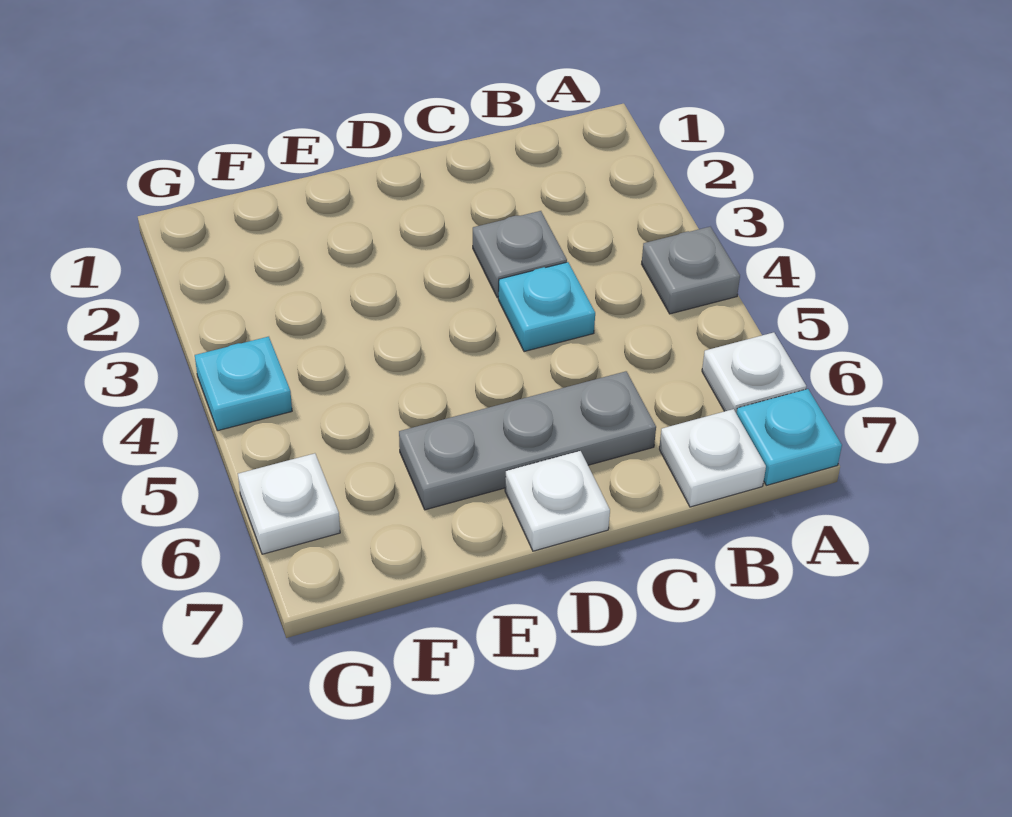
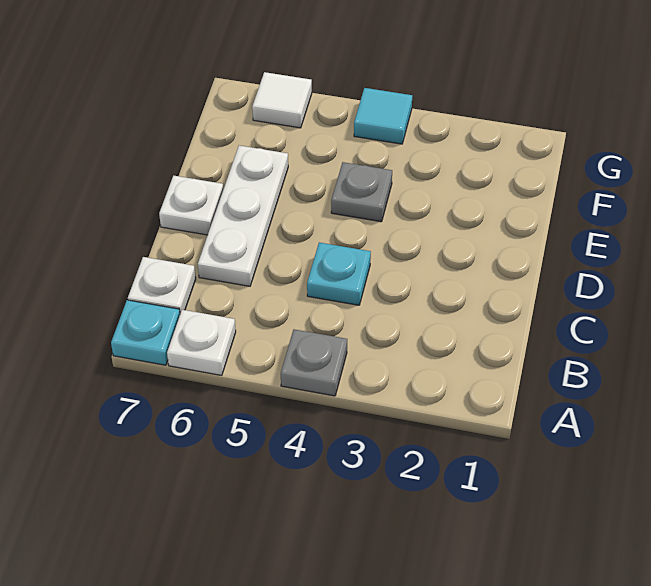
grey 1x1 plate [473,211,567,298] -> grey 1x1 plate moved to [331,162,392,222]
grey 1x3 plate [399,371,656,510] -> white 1x3 plate [198,145,288,286]
cyan 1x1 plate [195,337,292,431] -> cyan 1x1 tile [354,88,412,144]
white 1x1 plate [238,453,340,554] -> white 1x1 tile [252,72,312,128]

